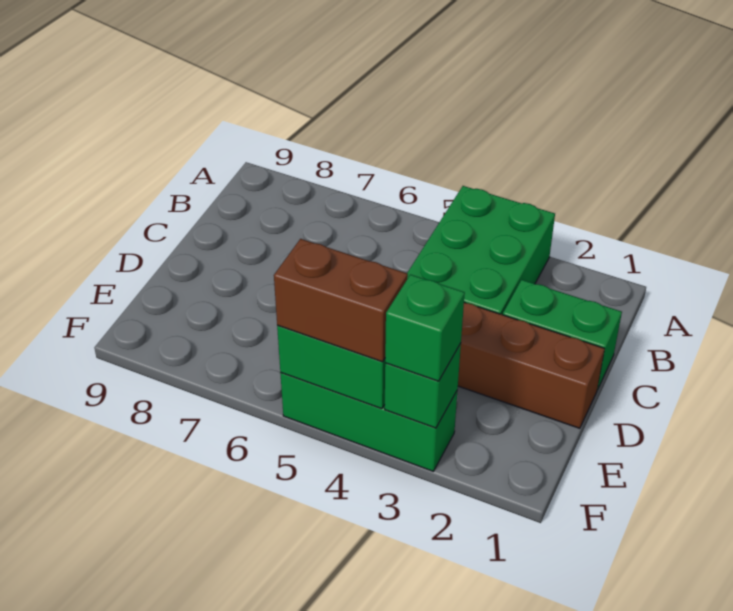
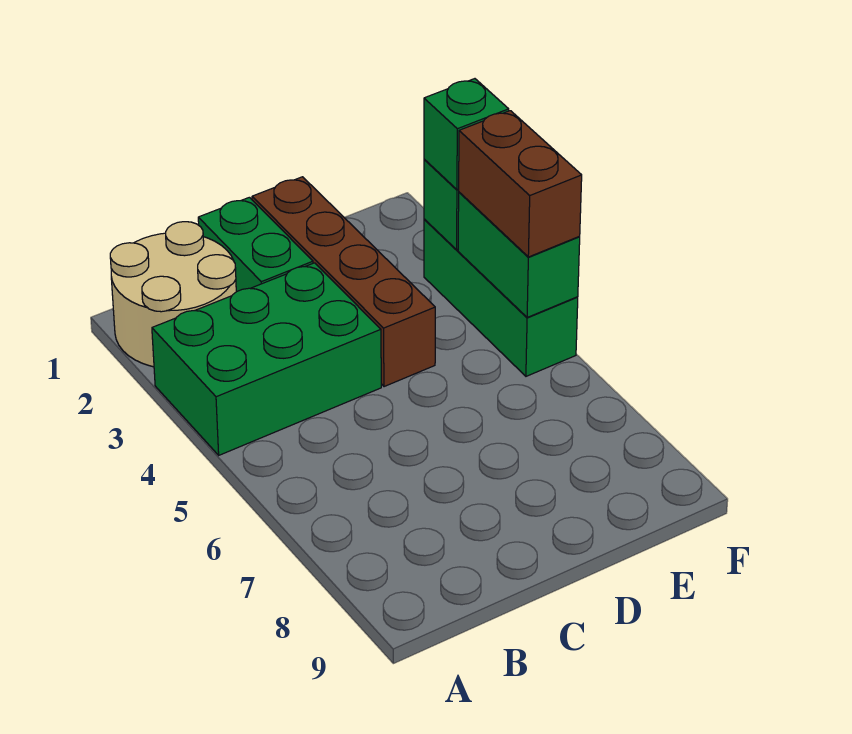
none -> tan 2x2 round brick [110,222,236,367]

